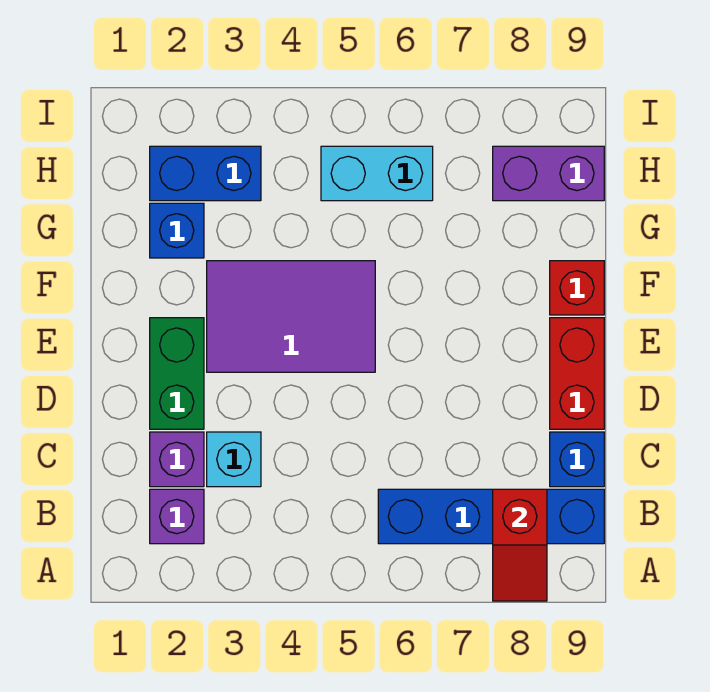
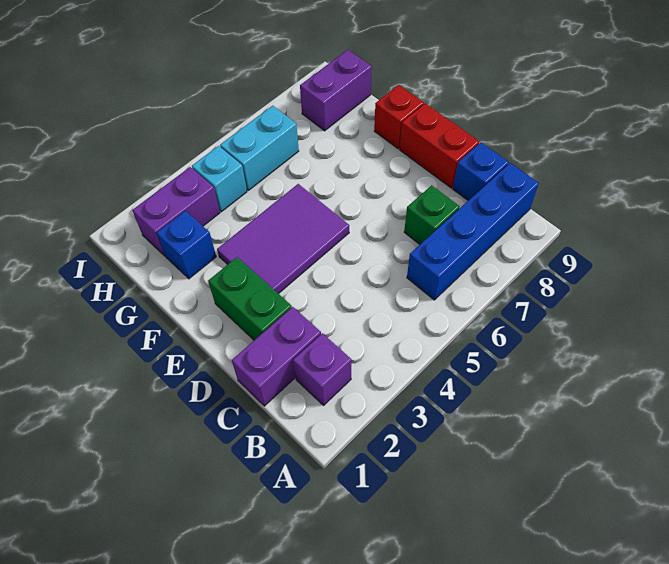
red 1x2 slope [493,489,547,601] -> none
purple 1x1 brick [150,432,204,487] -> purple 1x2 brick [232,307,321,406]
cyan 1x1 brick [207,432,261,487] -> cyan 1x1 brick moved to [192,146,247,212]
none -> green 1x1 brick [404,185,460,244]
blue 1x2 brick [150,146,261,201] -> purple 1x2 brick [132,167,220,256]

